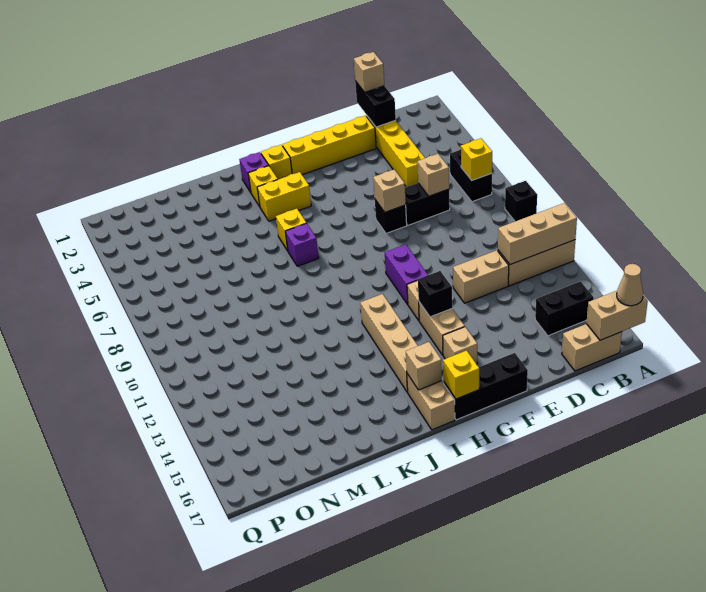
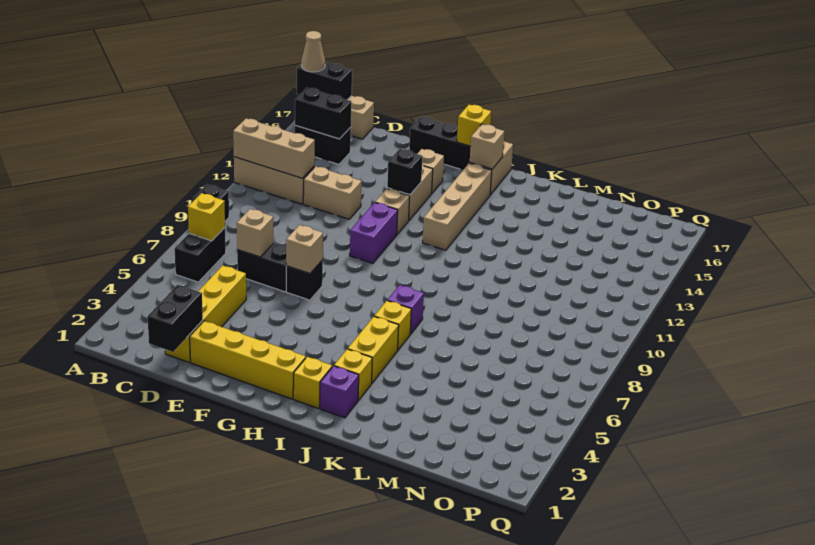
tan 1x2 brick [586,291,648,340] -> black 1x2 brick [297,62,352,100]
none -> black 1x2 brick [295,88,351,139]
tan 1x1 brick [354,52,384,92] -> none
yellow 1x2 brick [257,172,311,221] -> yellow 1x2 brick turned to [348,317,399,383]

